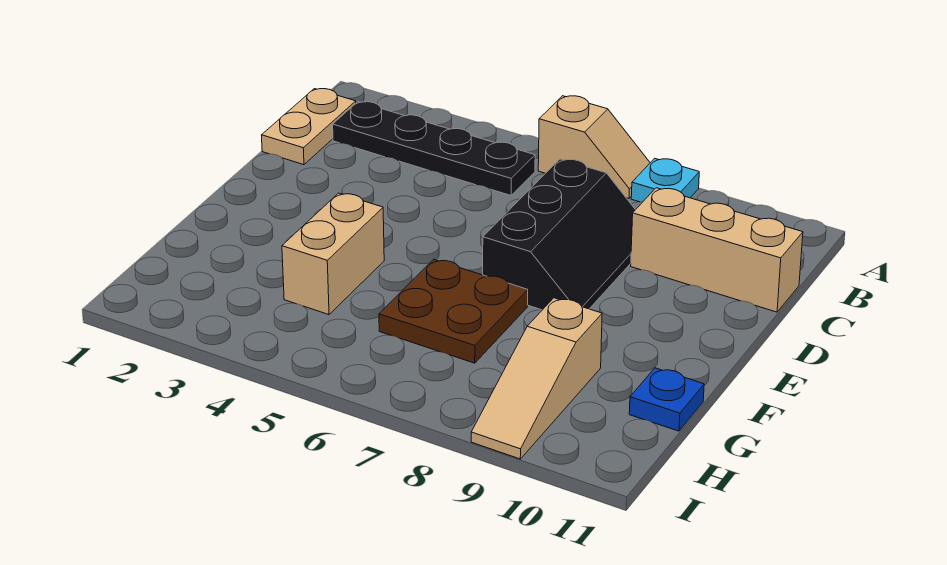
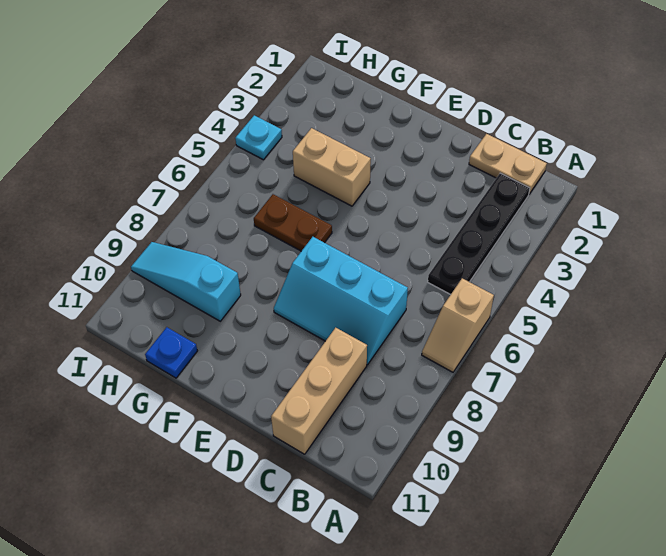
cyan 1x1 plate [631,158,699,202] -> cyan 1x1 plate moved to [235,115,282,160]
black 2x3 slope [483,159,635,310] -> cyan 2x3 slope [274,237,408,365]
brown 2x2 plate [379,259,528,363] -> brown 1x2 plate [254,194,332,251]
tan 1x3 slope [471,298,602,459] -> cyan 1x3 slope [131,242,241,321]

